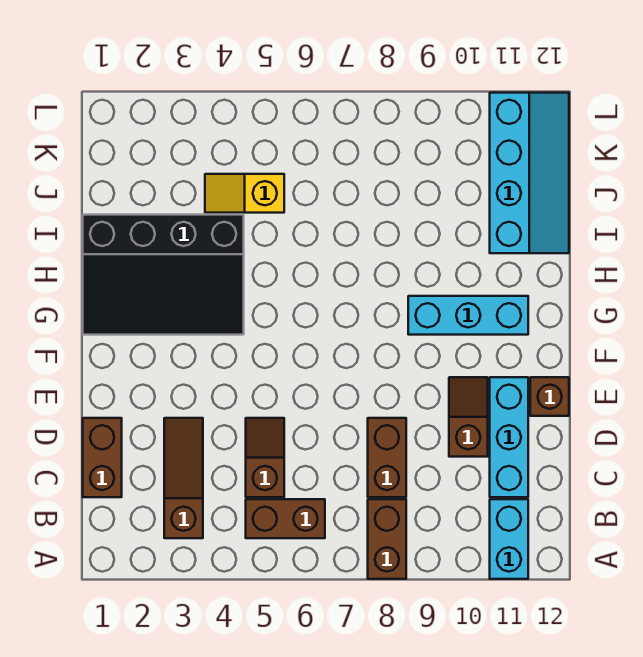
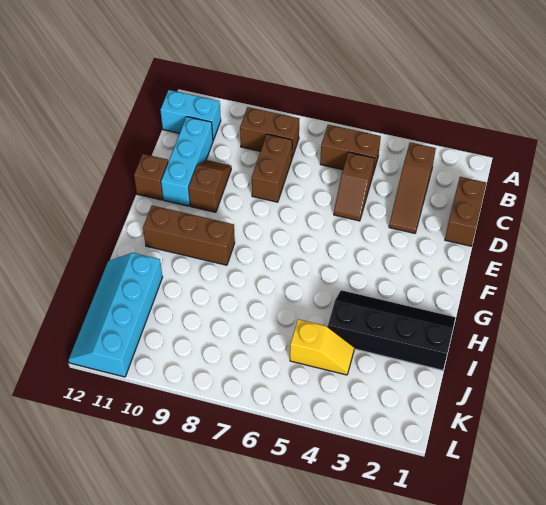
brown 1x2 brick [368,499,406,579] -> brown 1x2 brick turned to [240,107,299,158]
cyan 1x2 brick [490,499,528,579] -> cyan 1x2 brick turned to [160,90,221,140]
brown 1x2 slope [449,377,488,457] -> brown 1x2 slope turned to [189,160,231,212]
black 3x4 slope [83,215,244,335] -> black 2x4 slope [328,290,455,370]
cyan 1x3 brick [408,296,528,335] -> brown 1x3 brick [143,205,235,265]

